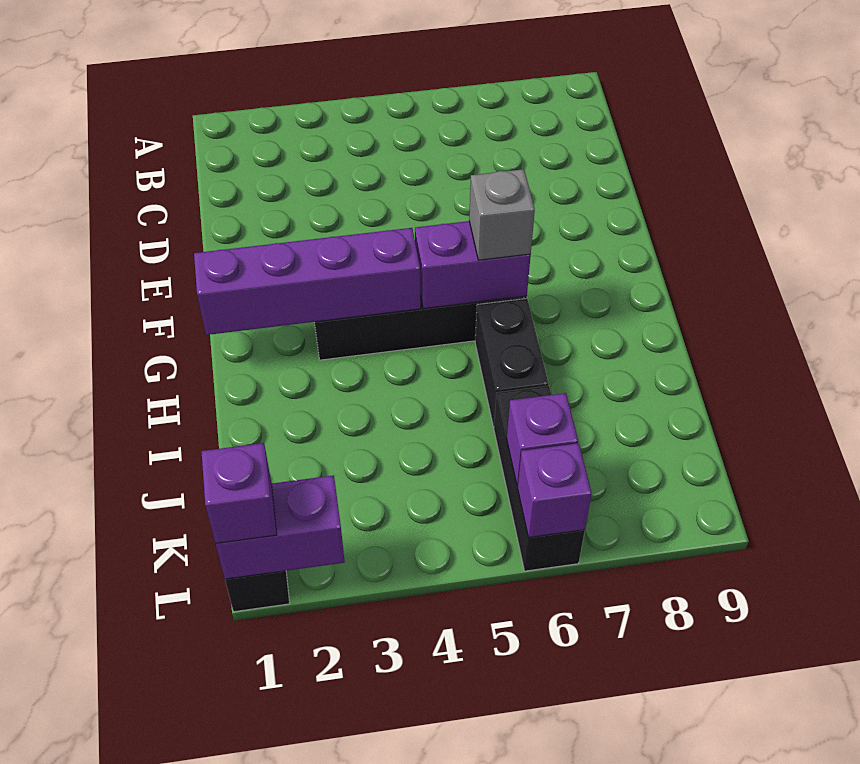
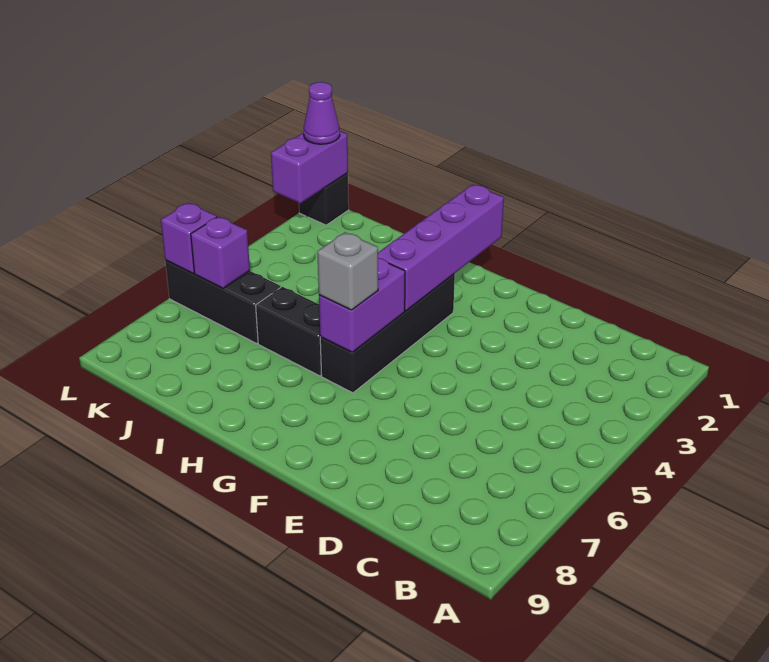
purple 1x1 brick [202,443,277,544] -> purple 1x1 cone [303,82,340,144]

